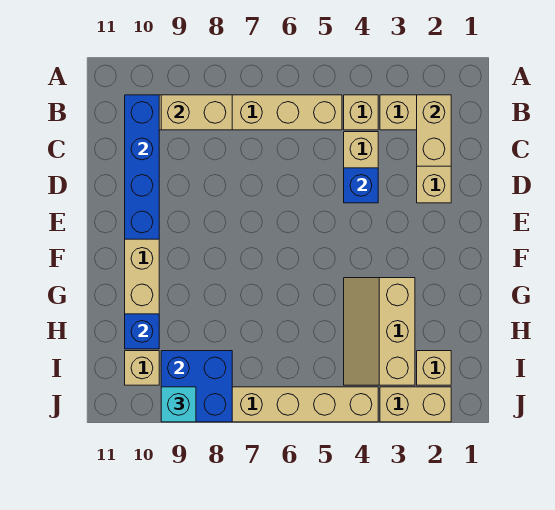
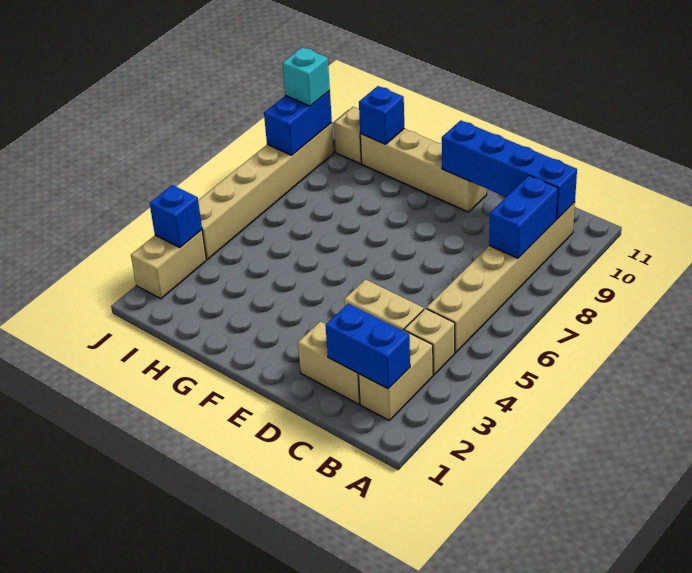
tan 1x2 brick [417,95,451,166] -> blue 1x2 brick [325,304,410,389]
tan 1x2 brick [161,95,232,130] -> blue 1x2 brick [489,176,558,258]
blue 1x1 brick [344,168,378,203] -> blue 1x1 brick moved to [150,185,202,247]
tan 2x3 slope [344,278,415,385] -> none
tan 1x1 brick [417,351,451,385] -> none
blue 2x2 brick [161,351,232,422] -> blue 1x2 brick [264,91,332,155]

